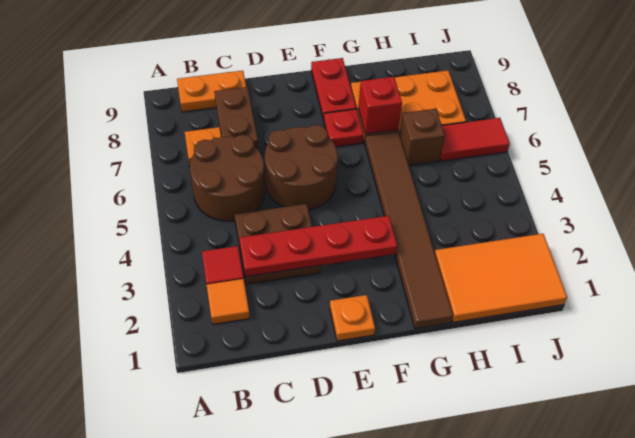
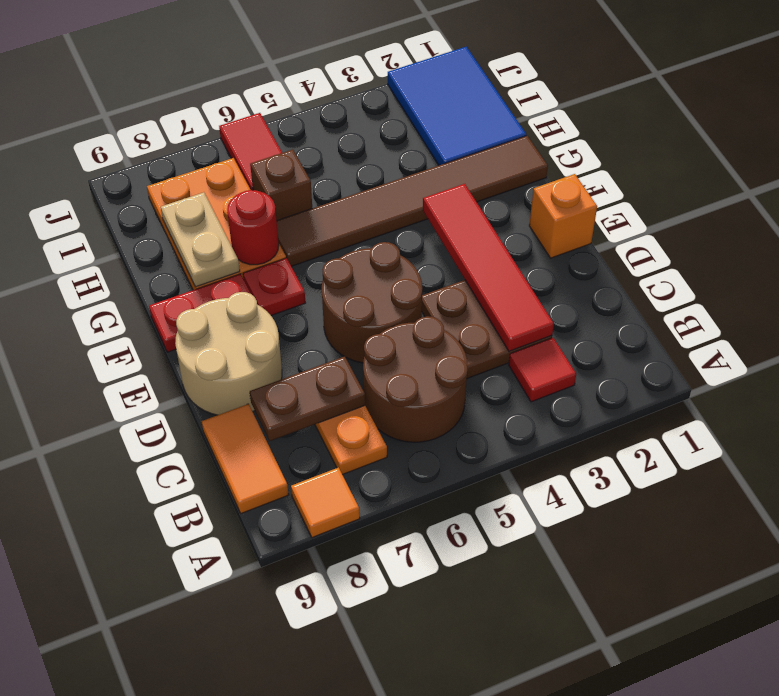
orange 1x1 tile [207,279,250,324] -> orange 1x1 tile moved to [291,468,360,537]
orange 1x2 plate [177,71,246,112] -> orange 1x2 tile [202,404,289,513]
red 1x4 plate [239,216,397,277] -> red 1x4 tile [423,184,554,351]
none -> tan 2x2 round brick [175,292,282,415]
orange 1x1 plate [330,295,375,341] -> orange 1x1 brick [529,174,597,258]
red 1x1 brick [358,77,402,134] -> red 1x1 round brick [227,190,279,265]
none -> tan 1x2 plate [161,192,240,287]
orange 2x3 tile [435,234,567,322] -> blue 2x3 tile [388,47,526,165]

